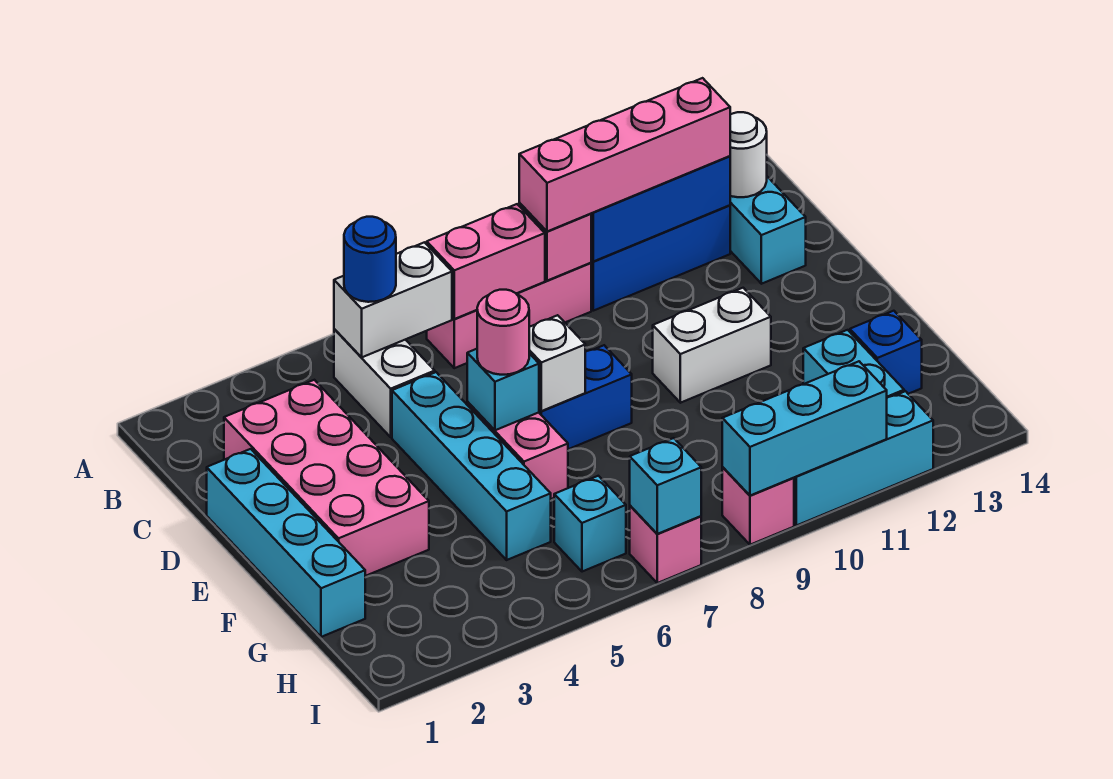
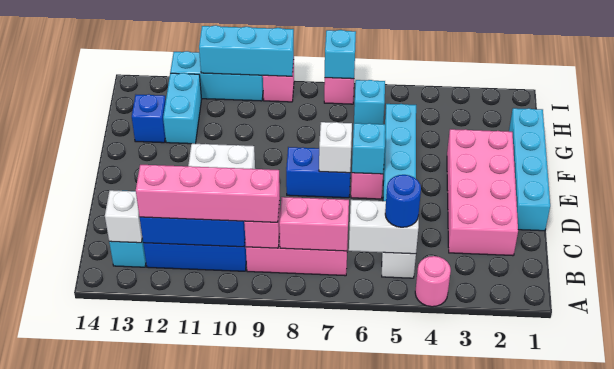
white 1x1 round brick [730,112,767,197] -> white 1x1 brick [105,190,142,243]
pink 1x1 round brick [477,290,529,375] -> pink 1x1 round brick moved to [415,256,451,307]

